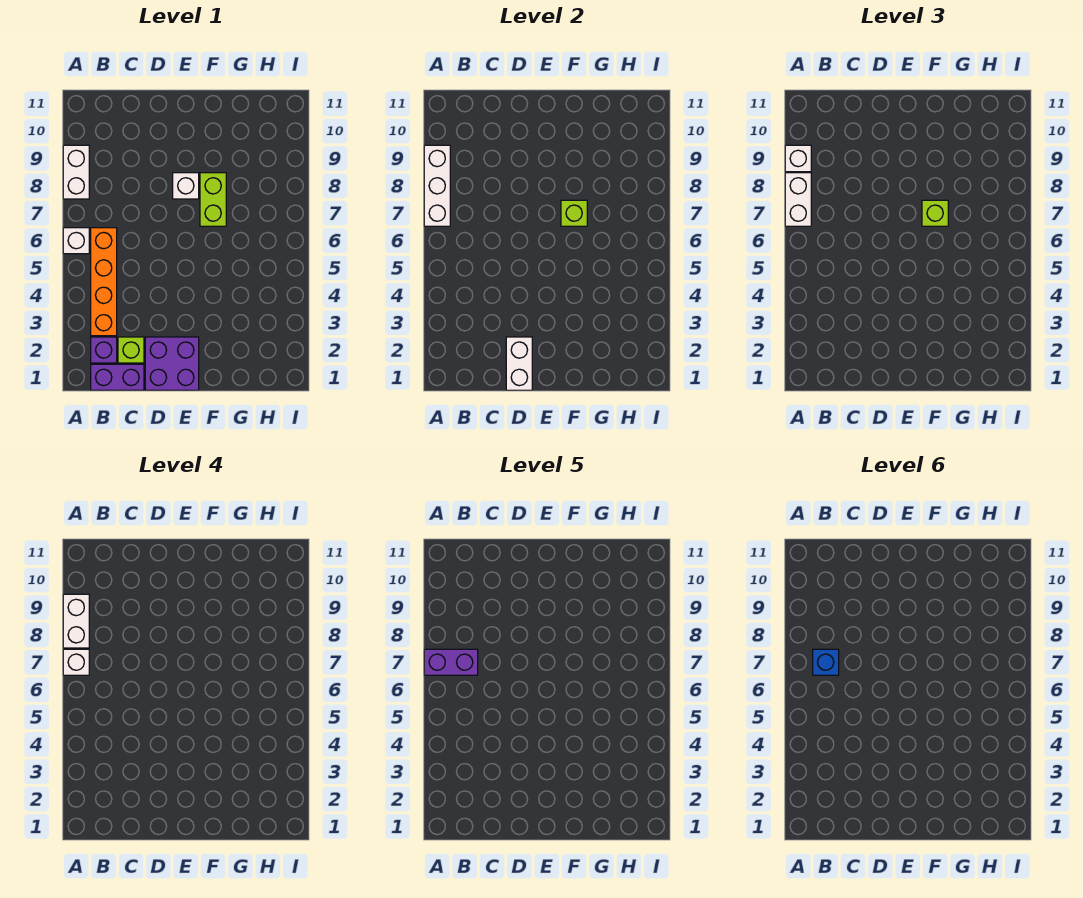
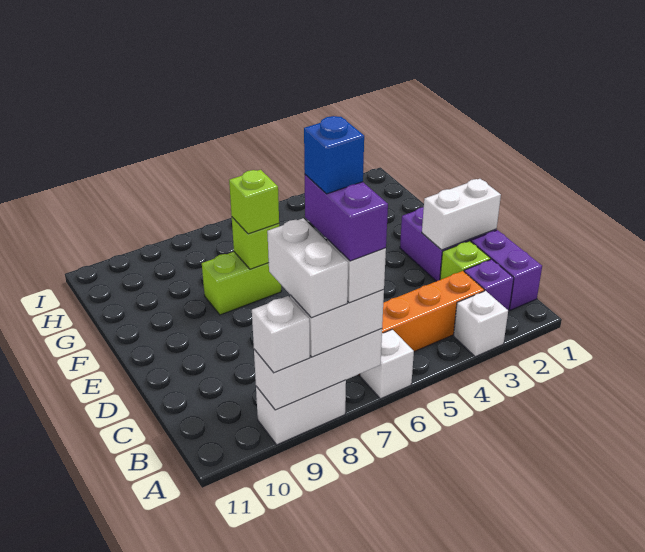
white 1x2 brick [63,594,89,648] -> white 1x2 brick turned to [267,218,348,318]
white 1x1 brick [173,173,199,199] -> white 1x1 brick moved to [454,291,508,357]

